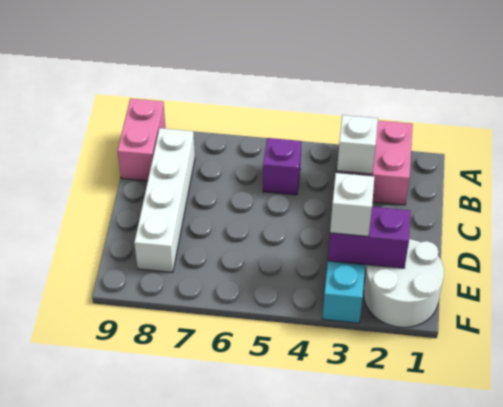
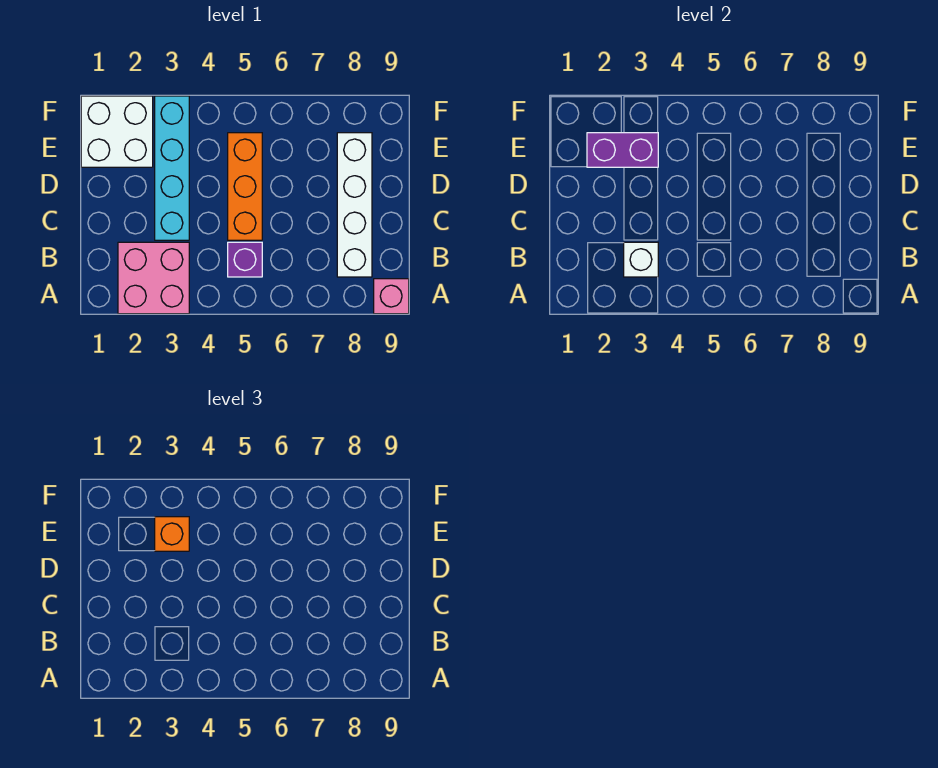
pink 1x2 brick [118,99,166,181] -> pink 1x1 brick [374,279,409,314]
none -> orange 1x3 brick [228,133,262,240]
white 2x2 round brick [364,239,444,327] -> white 2x2 brick [81,96,153,167]
white 1x1 brick [330,173,374,236] -> orange 1x1 brick [155,517,189,551]

